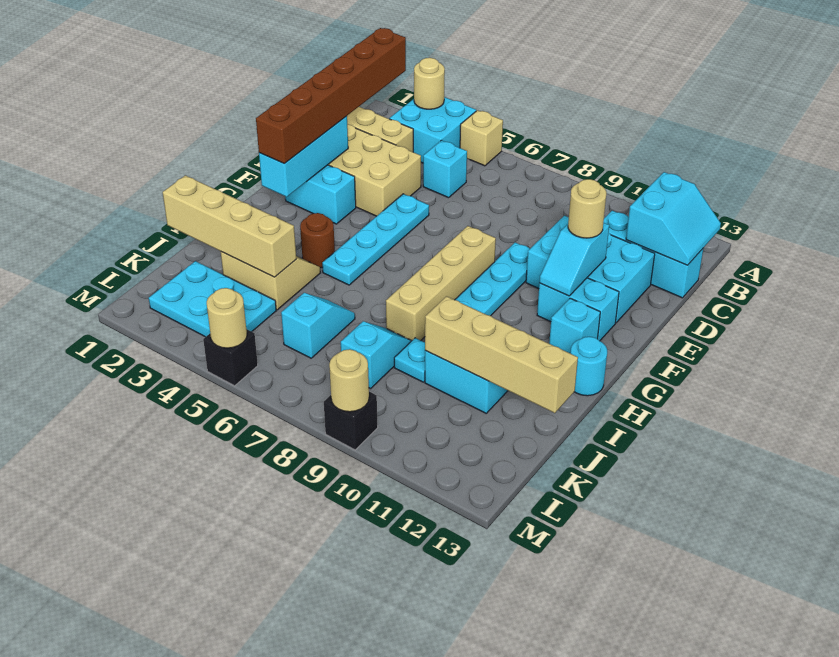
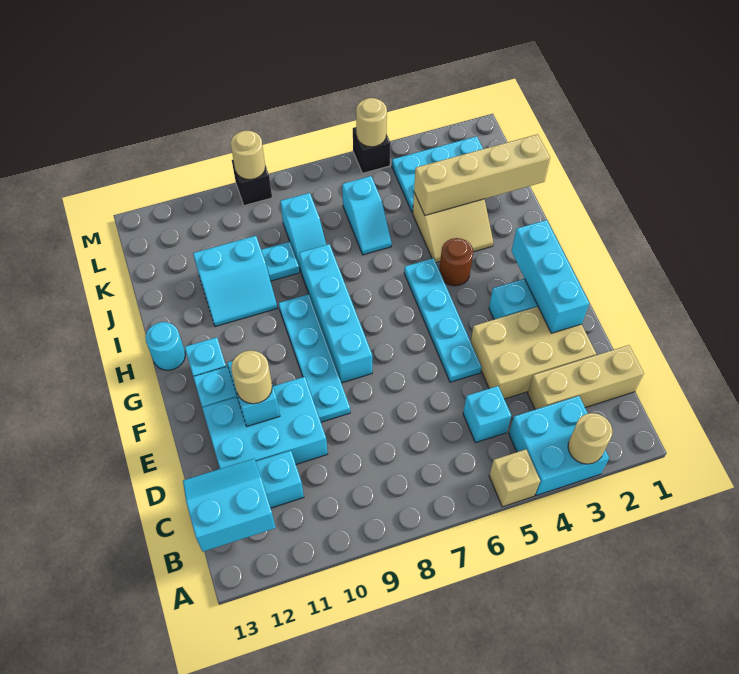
brown 1x6 brick [256,28,406,164] -> none
cyan 2x2 slope [626,172,721,265] -> cyan 2x2 slope turned to [183,459,276,552]
tan 1x4 brick [386,226,496,341] -> cyan 1x4 brick [299,244,372,383]
tan 1x4 brick [425,296,578,413] -> none

